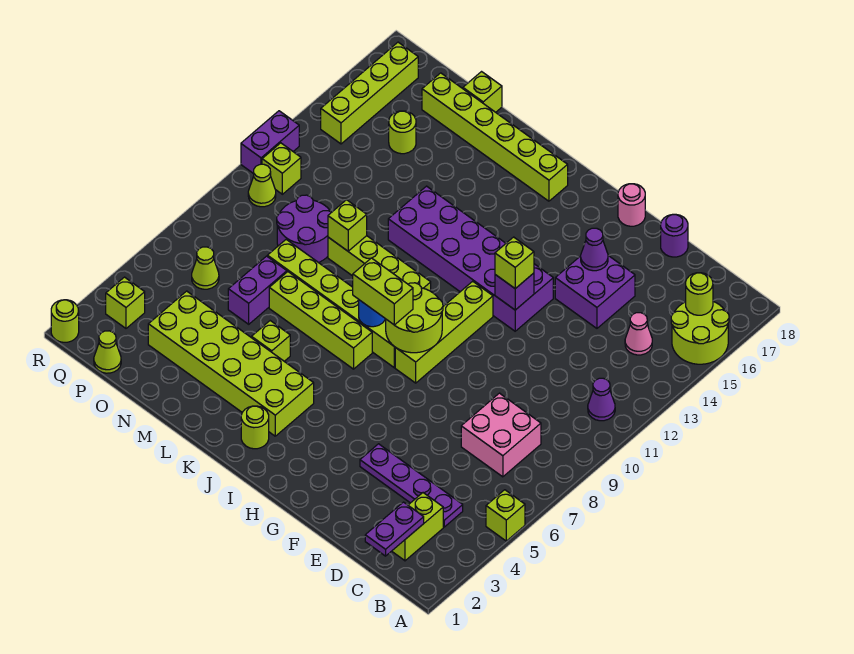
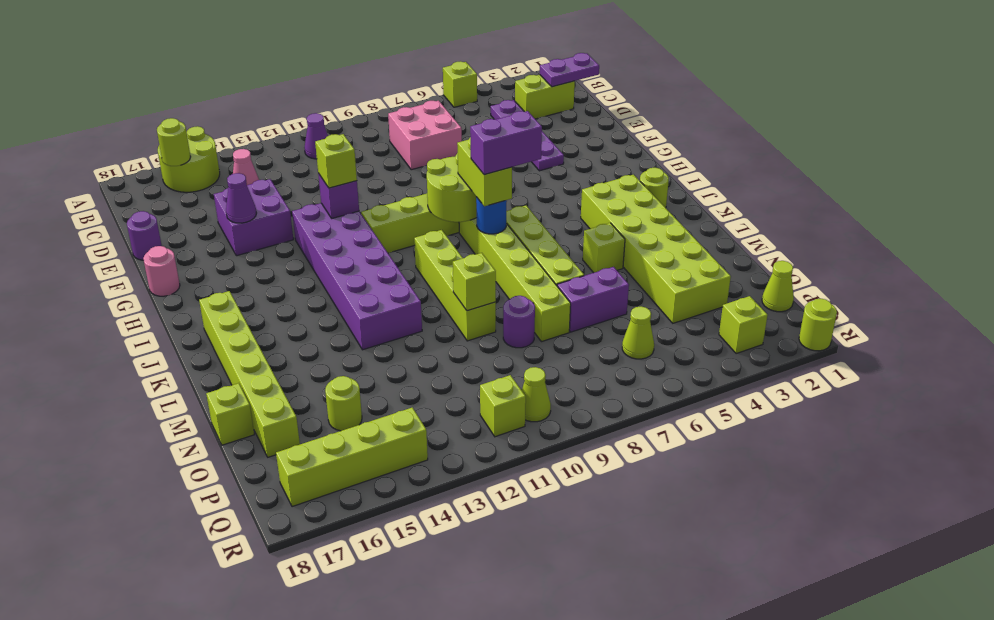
purple 2x2 round brick [277,195,332,263] -> purple 1x1 round brick [503,296,535,348]
purple 1x2 brick [241,111,299,174] -> purple 1x2 brick moved to [470,111,542,175]

